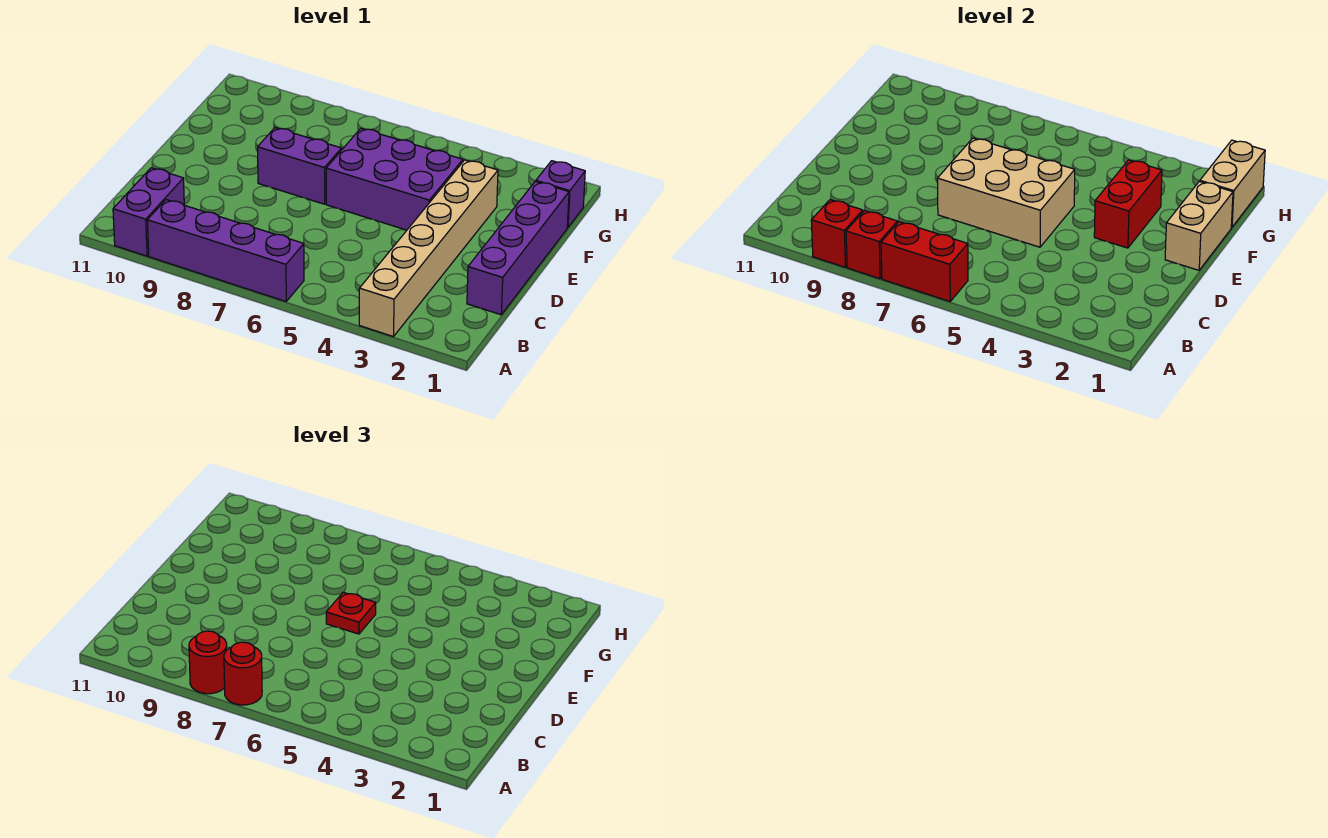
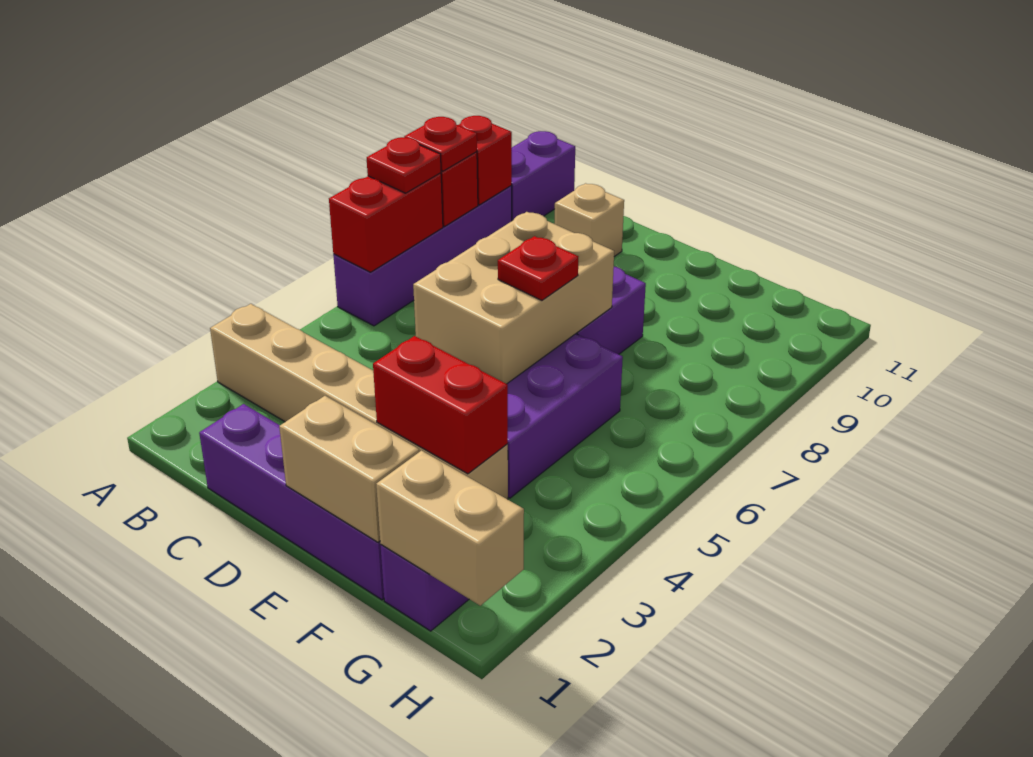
red 1x1 round brick [224,642,262,705] -> red 1x1 plate [367,137,441,193]
red 1x1 round brick [189,631,227,694] -> red 1x1 plate [404,117,477,171]
purple 1x2 brick [113,168,184,256] -> purple 1x2 brick turned to [511,131,575,221]
none -> tan 1x1 brick [554,183,624,257]

